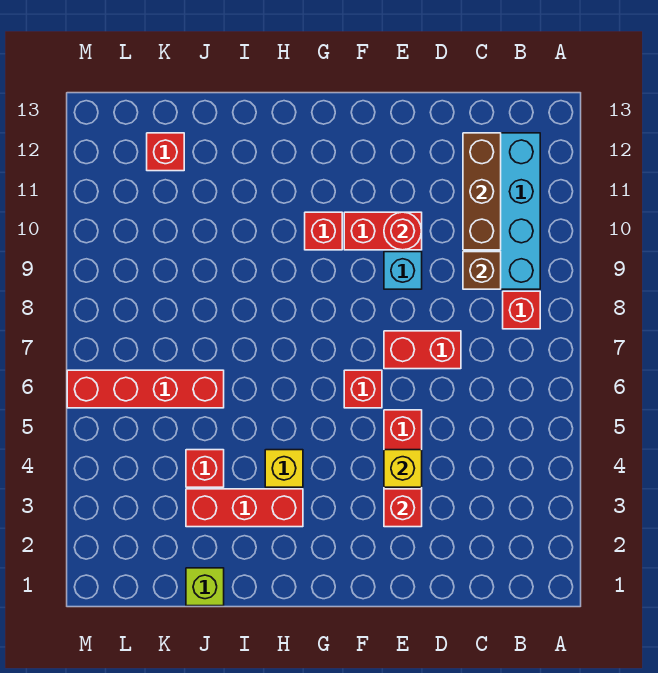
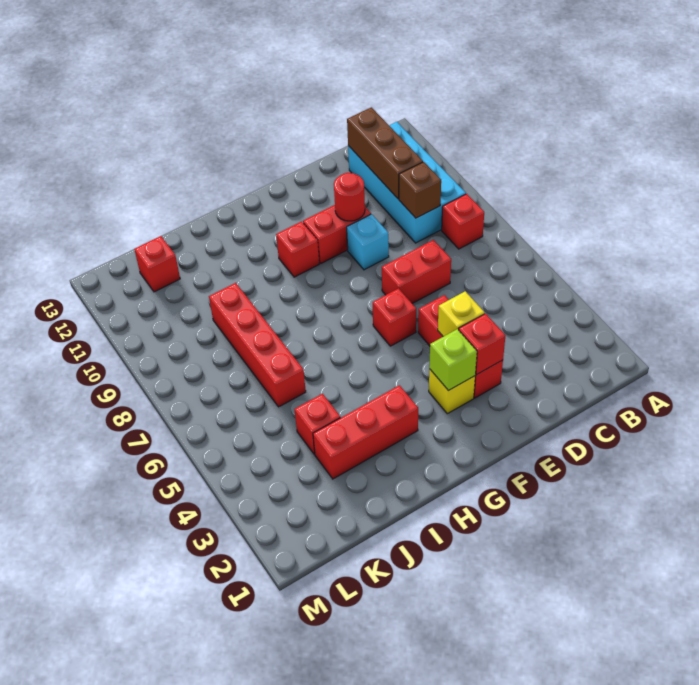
yellow 1x1 brick [265,450,303,487] -> yellow 1x1 brick moved to [429,369,475,414]
lime 1x1 brick [186,568,224,606] -> lime 1x1 brick moved to [429,329,477,391]
red 1x4 brick [67,370,224,408] -> red 1x4 brick turned to [209,283,306,407]

